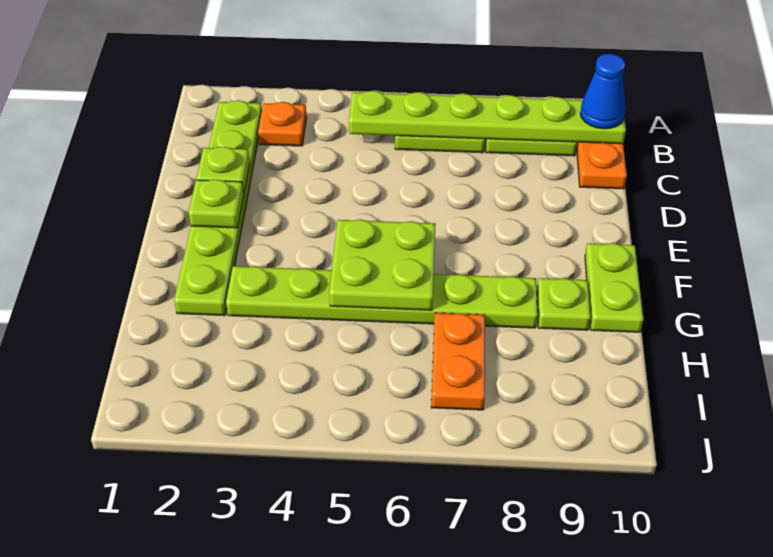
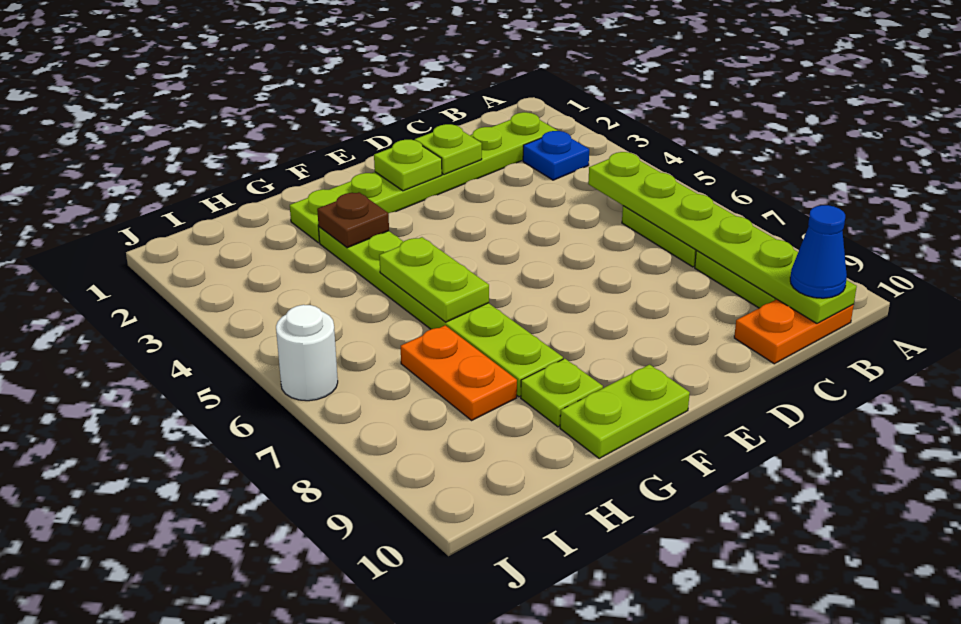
orange 1x1 plate [258,102,307,146] -> blue 1x1 plate [523,131,589,180]
lime 2x2 plate [329,219,436,310] -> lime 1x2 plate [379,237,489,322]
none -> brown 1x1 plate [317,192,389,248]
orange 1x2 plate [431,313,485,410] -> orange 1x2 plate turned to [401,325,517,420]
none -> white 1x1 round brick [276,305,338,401]

